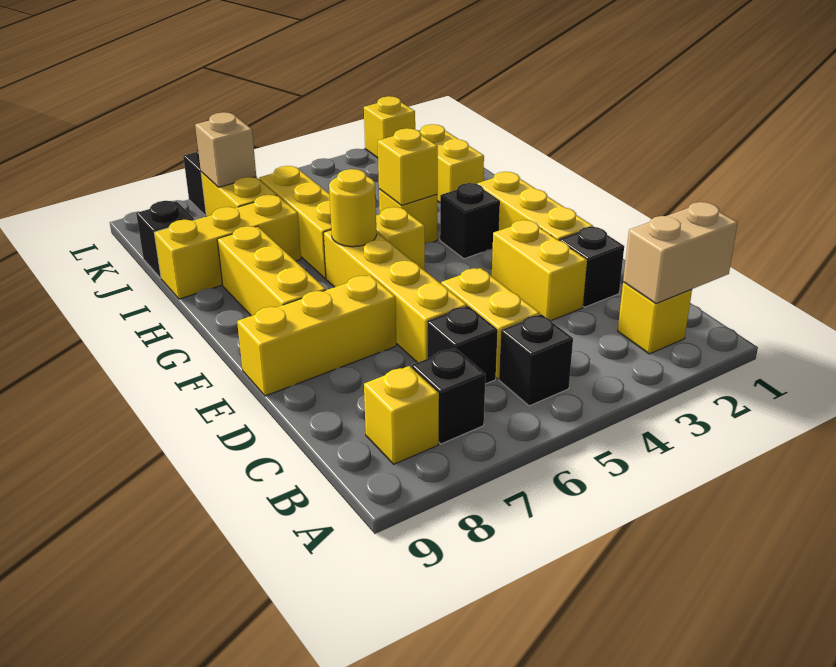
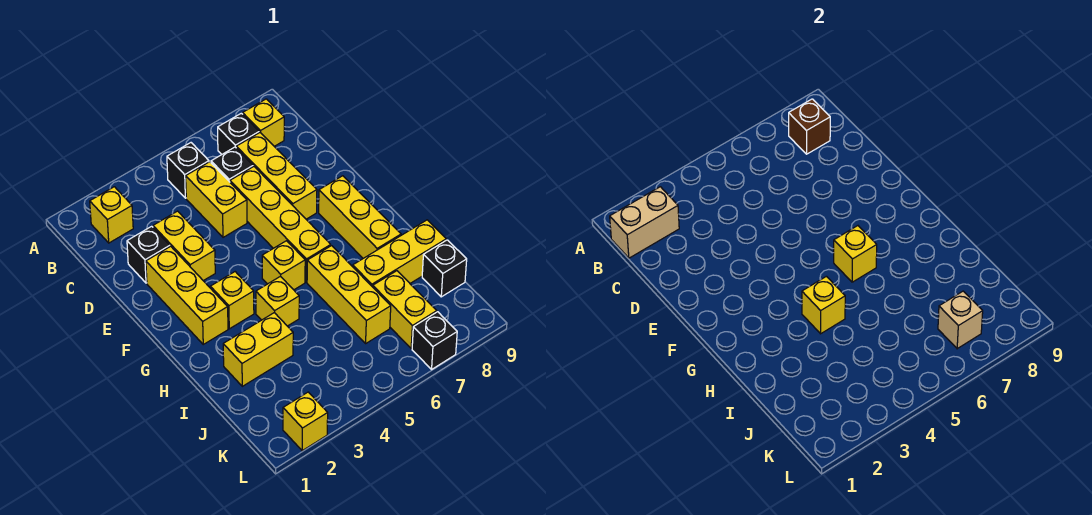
none -> brown 1x1 brick [789,99,830,154]
yellow 1x3 brick [237,275,396,396] -> yellow 1x3 brick turned to [236,133,317,219]
black 1x1 brick [440,183,500,259] -> yellow 1x1 brick [210,272,254,329]
yellow 1x1 round brick [329,169,377,247] -> yellow 1x1 brick [834,226,877,282]
yellow 1x2 brick [419,124,484,203] -> yellow 1x2 brick turned to [223,313,293,386]

